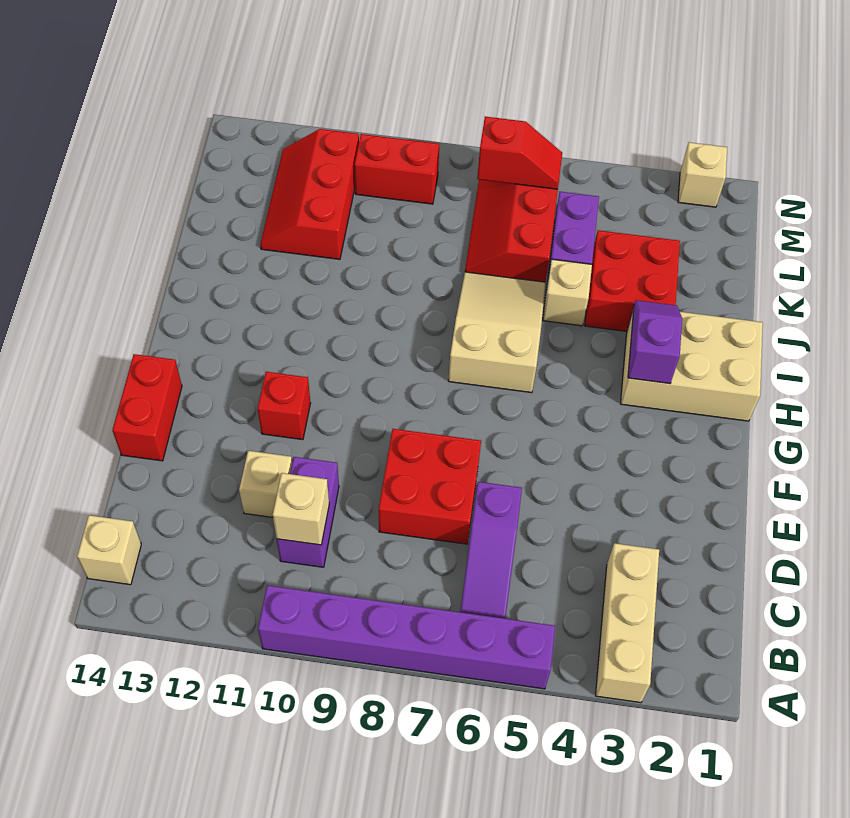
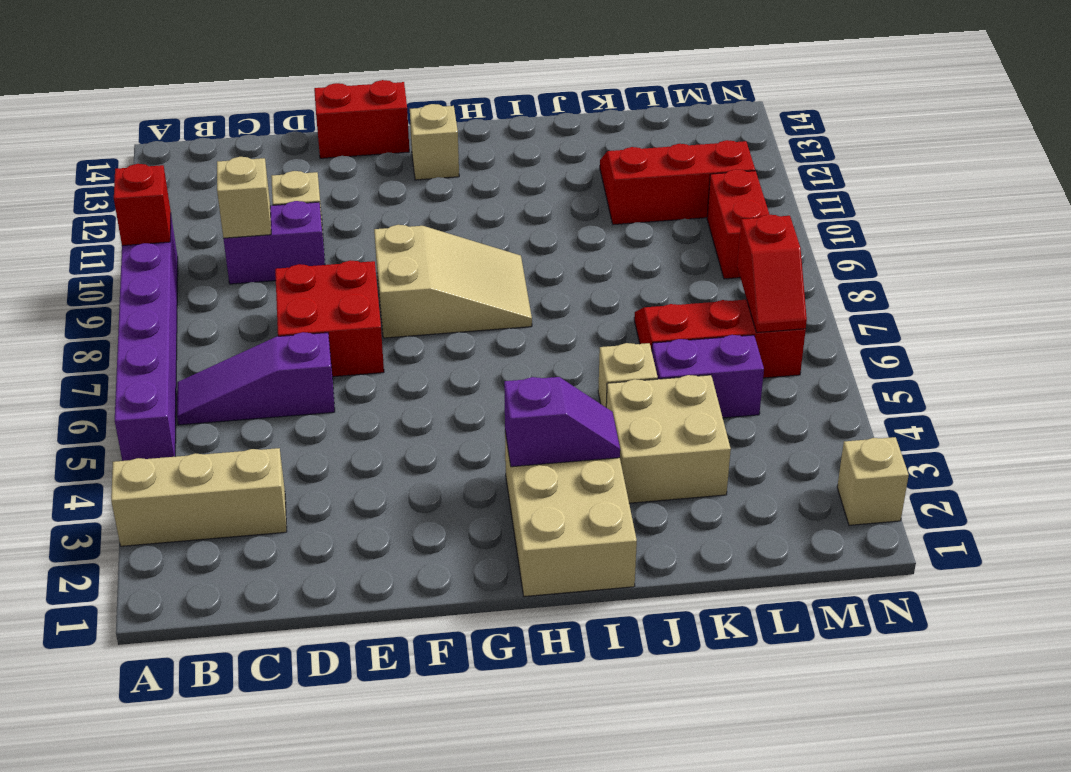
tan 1x1 brick [77,515,141,585] -> tan 1x1 brick moved to [410,104,459,180]
red 1x1 brick [258,372,311,440] -> red 1x1 brick moved to [114,164,171,246]
tan 2x3 slope [448,272,546,393] -> tan 2x3 slope moved to [374,225,532,338]
red 2x2 brick [585,230,680,331] -> tan 2x2 brick [606,375,731,503]

